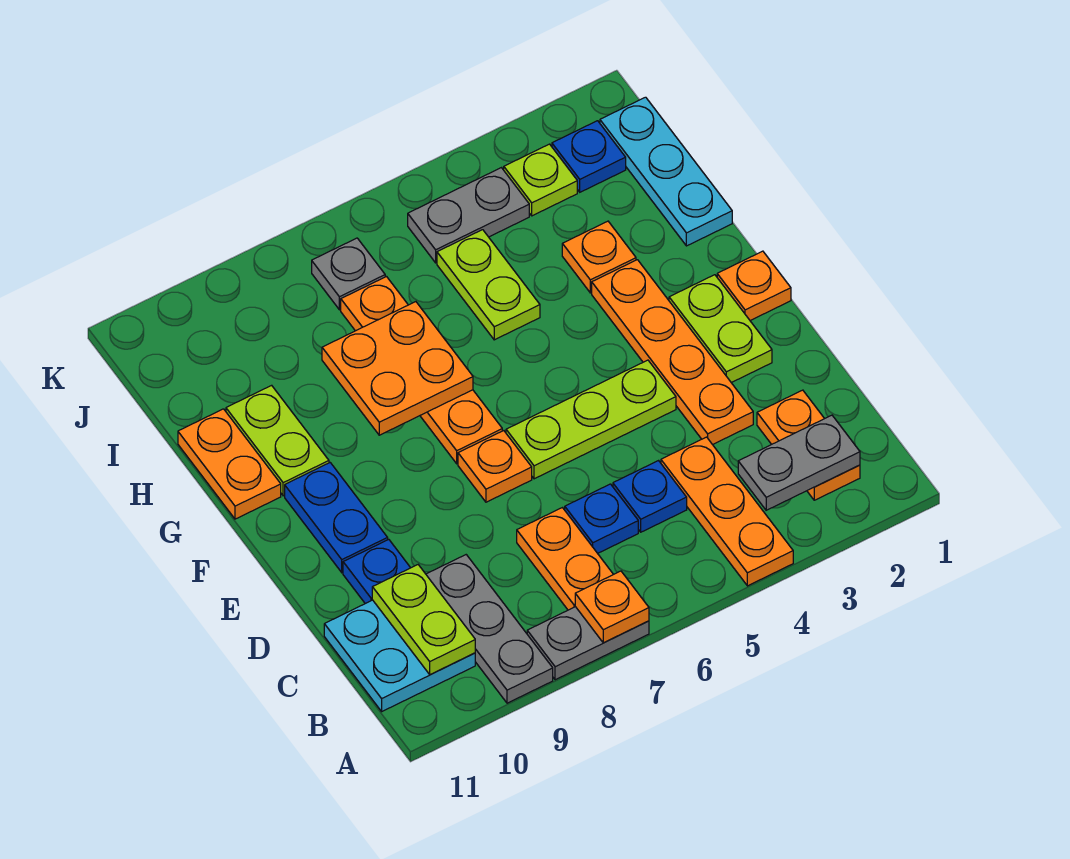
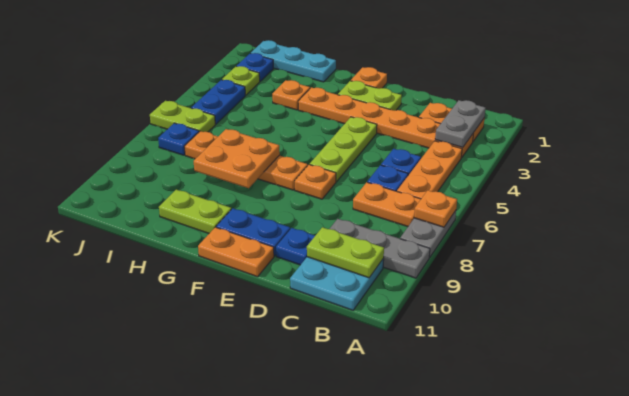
orange 1x3 plate [661,437,793,586] -> orange 1x3 plate turned to [397,141,462,199]
orange 1x4 plate [592,260,753,445] -> orange 1x6 plate [298,87,474,158]
orange 1x2 plate [178,409,281,519] -> orange 1x2 plate moved to [198,227,274,277]
lime 1x2 plate [437,230,540,340] -> lime 1x2 plate moved to [150,101,215,132]
grey 1x2 plate [408,168,529,263] -> blue 1x2 plate [191,80,245,124]
grey 1x1 plate [312,238,385,310] -> blue 1x1 plate [158,123,199,155]

